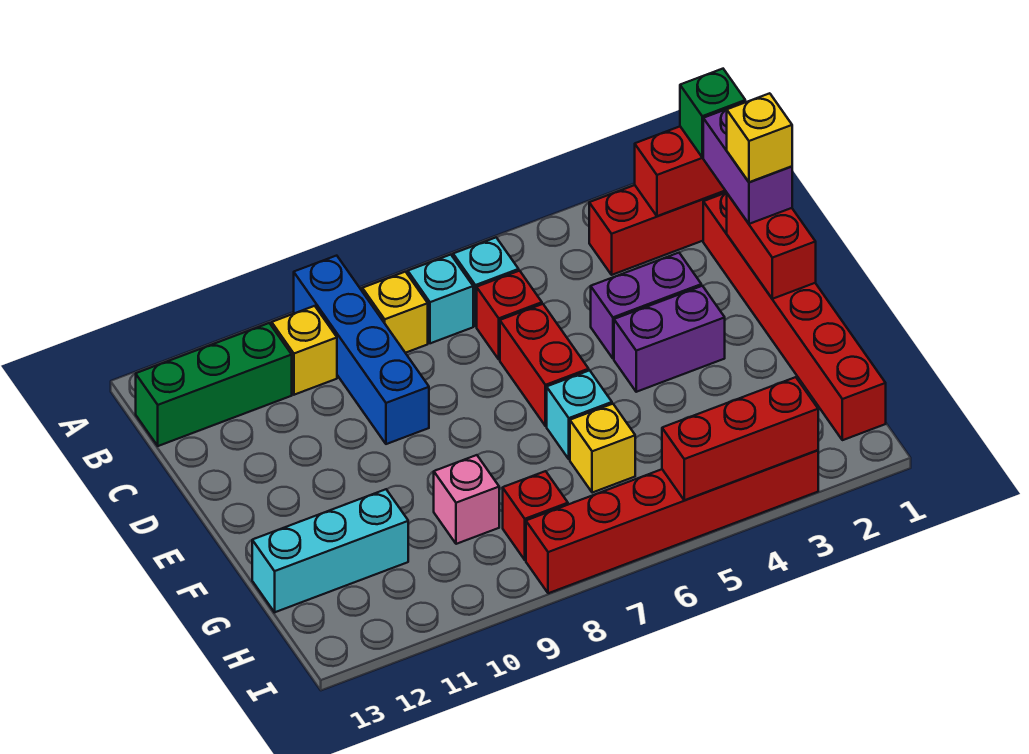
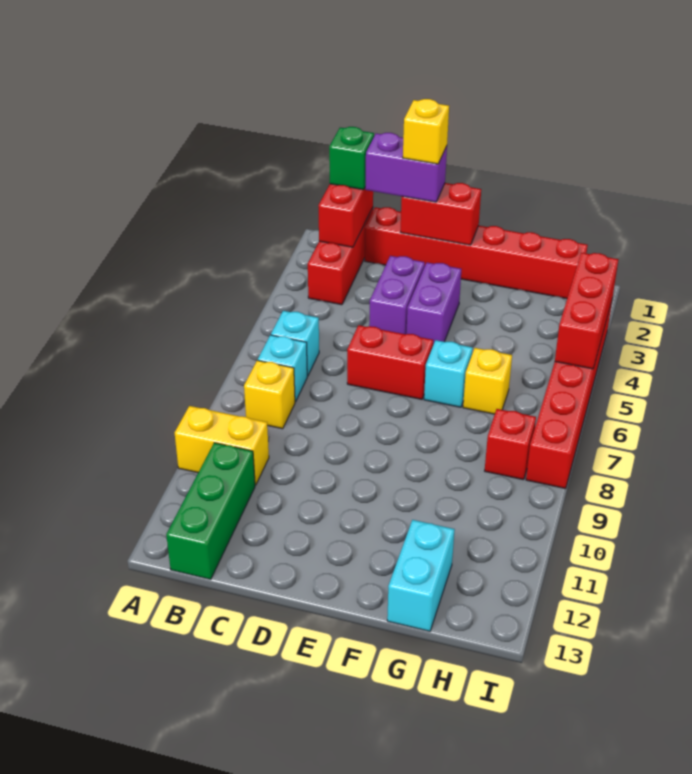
blue 1x4 brick [294,256,429,444] -> none
yellow 1x1 brick [272,306,337,395] -> yellow 1x2 brick [175,406,269,485]
red 1x1 brick [477,271,542,359] -> none
pink 1x1 brick [434,455,499,544] -> none
cyan 1x3 brick [252,489,408,612] -> cyan 1x2 brick [387,520,455,631]

